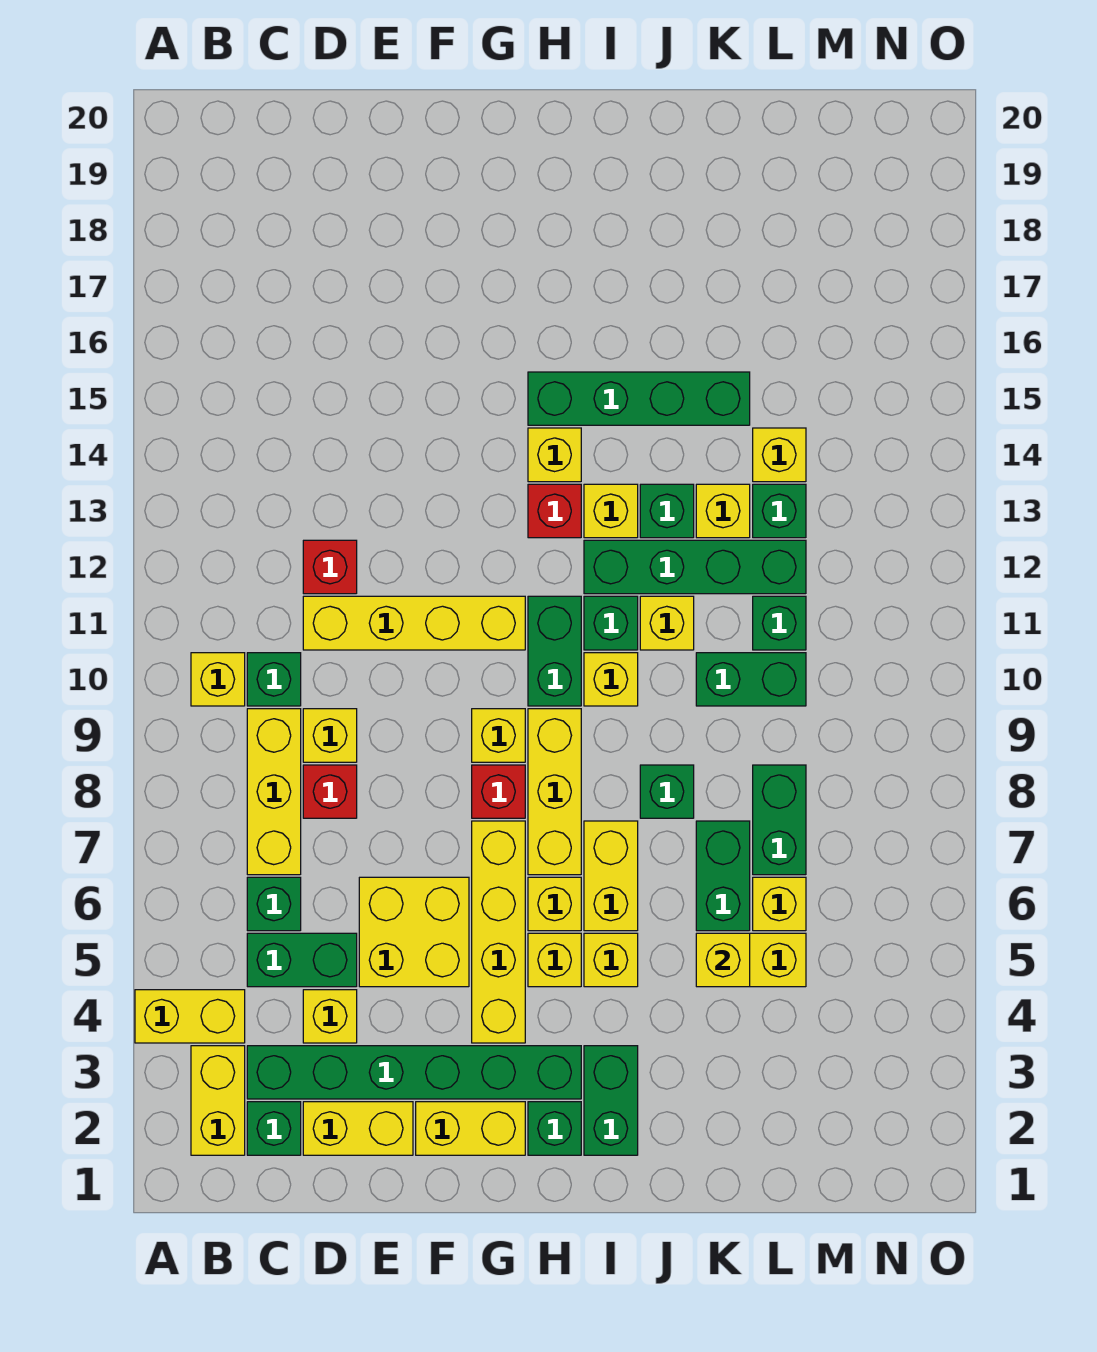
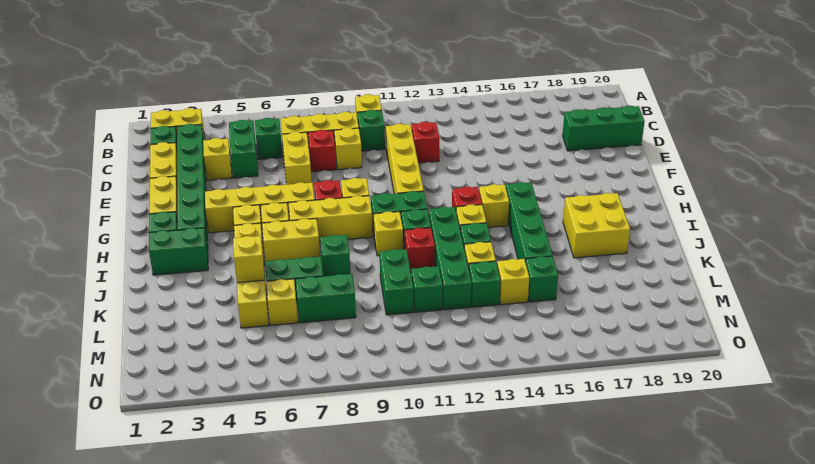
yellow 1x2 brick [135,990,245,1043] -> yellow 1x2 brick moved to [282,132,312,185]
none -> green 1x3 brick [563,105,645,151]
yellow 2x2 brick [359,877,469,987] -> yellow 2x2 brick moved to [563,193,630,258]
yellow 1x1 brick [640,596,694,650] -> red 1x1 brick [405,228,435,272]
none -> green 1x1 brick [526,256,558,302]

